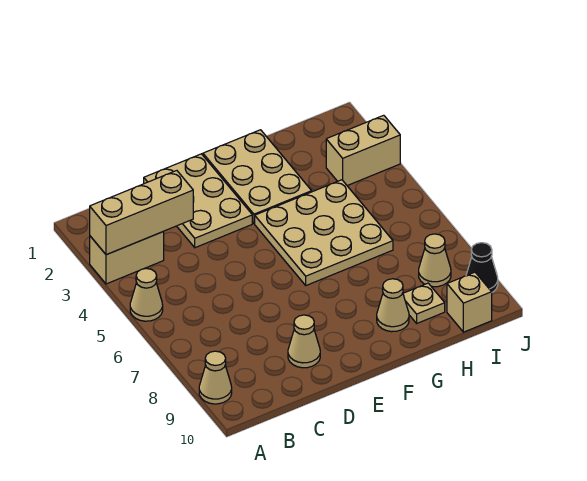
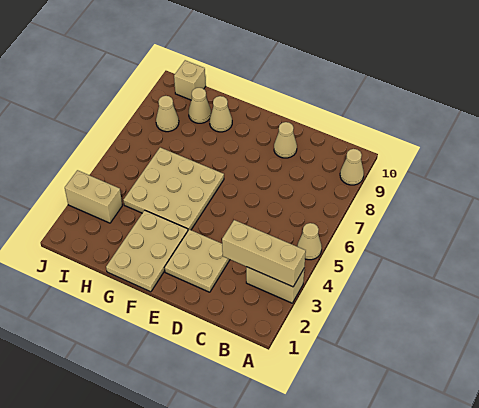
tan 2x3 plate [144,154,252,248] -> tan 2x2 plate [165,230,230,292]
tan 1x1 plate [403,283,445,323] -> tan 1x1 cone [189,88,211,123]
black 1x1 cone [466,243,498,292] -> none

